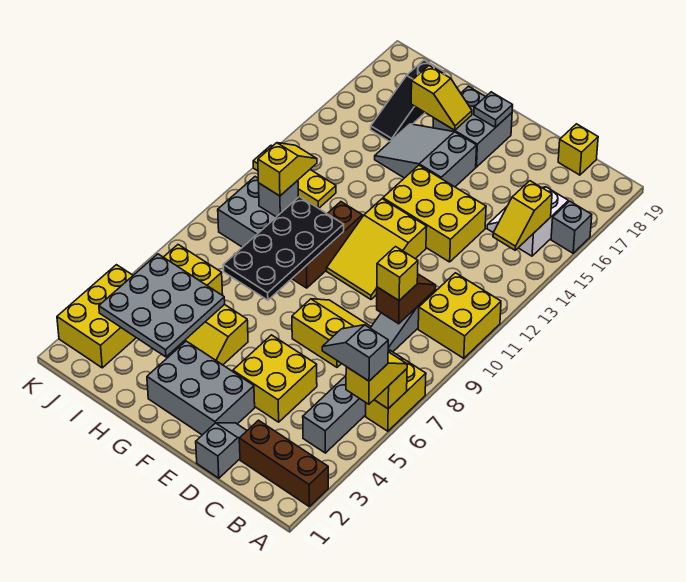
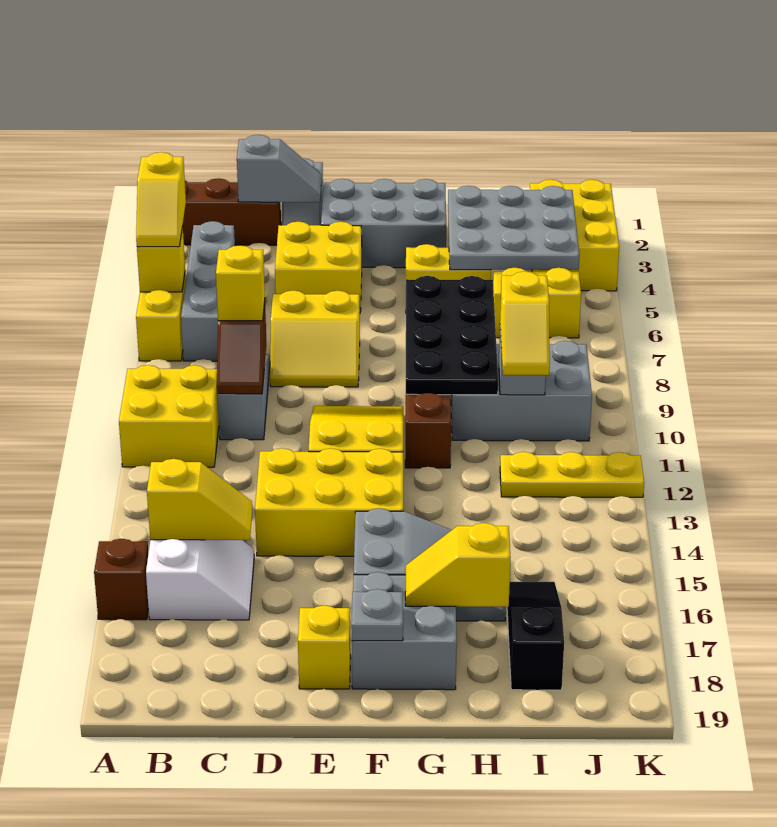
grey 1x2 slope [322,325,388,381] -> grey 1x2 slope moved to [237,135,321,202]
grey 1x1 brick [551,201,592,253] -> brown 1x1 brick [94,539,148,620]
yellow 1x2 slope [493,181,552,250] -> yellow 1x2 slope turned to [147,459,252,540]
yellow 1x1 brick [558,124,598,175] -> yellow 1x1 brick moved to [298,605,351,689]

